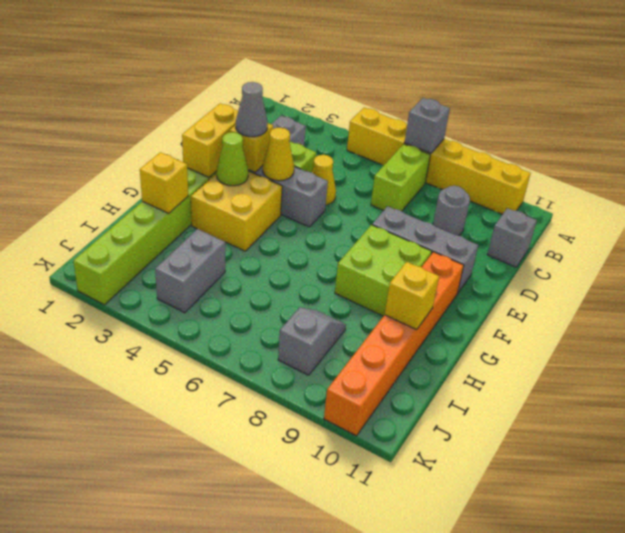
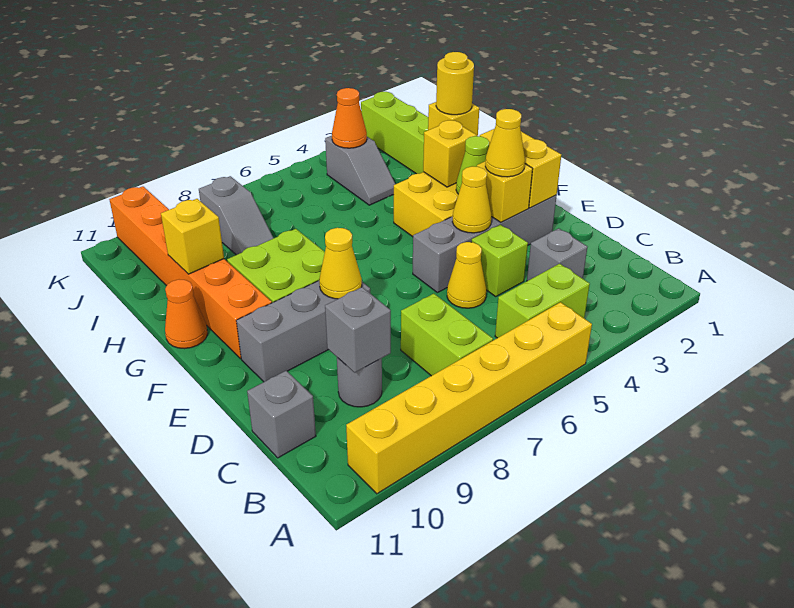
grey 1x1 brick [405,98,450,153] -> grey 1x1 brick moved to [325,287,391,372]
none -> lime 1x2 brick [495,264,590,338]
grey 1x1 cone [236,82,268,137] -> yellow 1x1 cone [485,109,525,177]
none -> yellow 1x1 cone [319,228,362,299]
none -> yellow 1x1 brick [423,120,477,187]
none -> orange 1x1 cone [165,280,208,349]
none -> yellow 1x1 round brick [436,52,474,115]
grey 1x2 brick [155,229,225,313] -> grey 1x2 slope [325,136,395,205]
none -> orange 1x1 cone [332,88,367,148]

